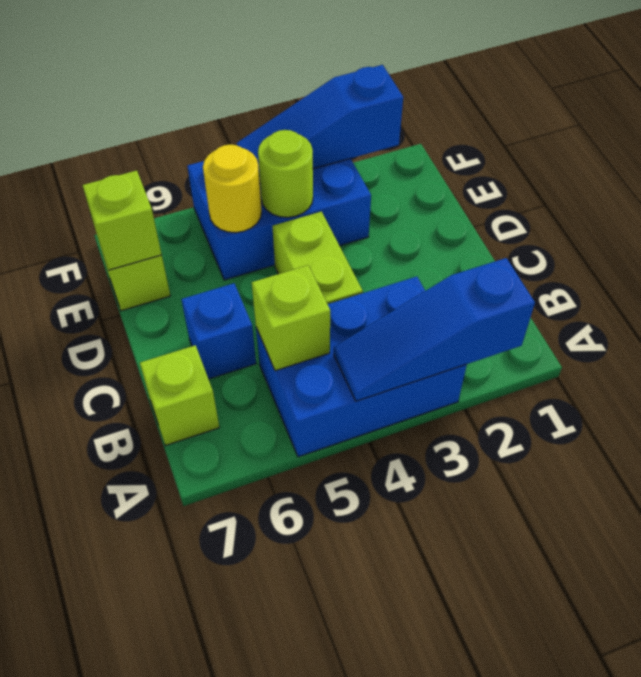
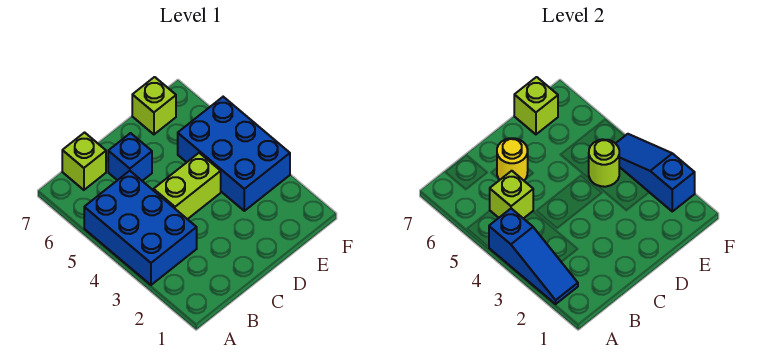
blue 1x3 slope [334,258,535,401] -> blue 1x3 slope turned to [489,209,578,304]
yellow 1x1 round brick [203,145,262,233] -> yellow 1x1 round brick moved to [497,138,528,180]

